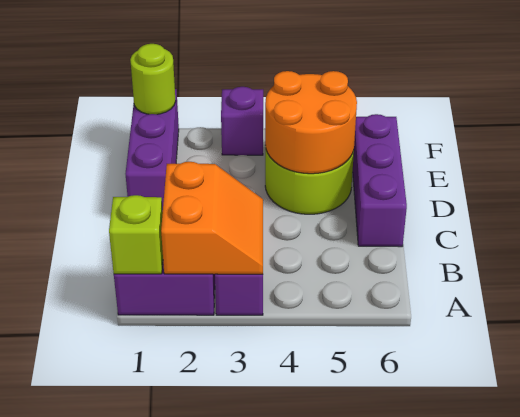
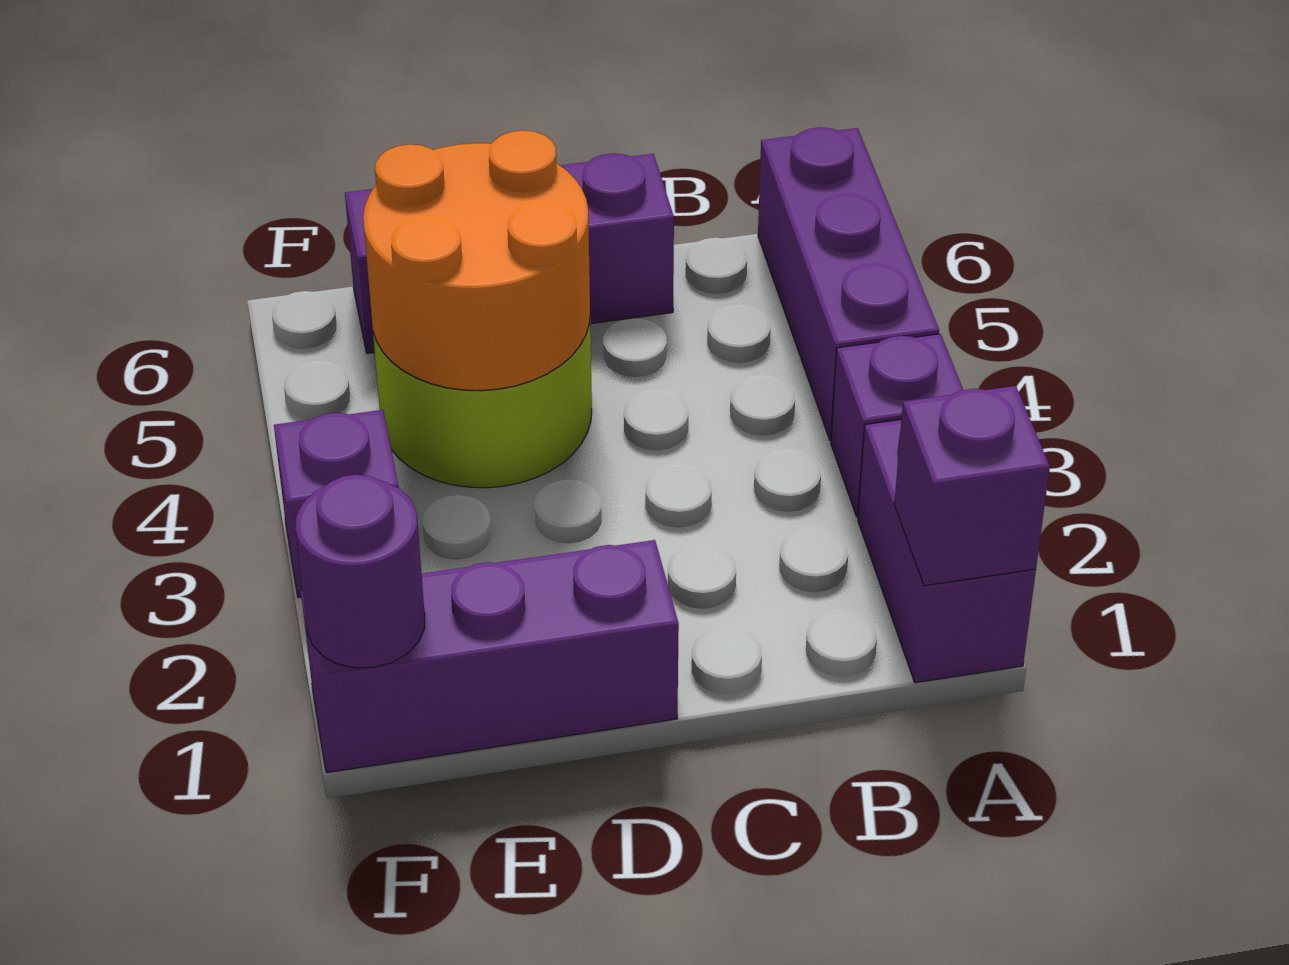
lime 1x1 brick [109,195,163,274] -> purple 1x1 brick [894,386,1050,586]
orange 2x2 slope [161,162,263,274] -> none
none -> purple 1x3 brick [758,127,939,440]
lime 1x1 round brick [130,44,176,114] -> purple 1x1 round brick [295,475,425,668]

